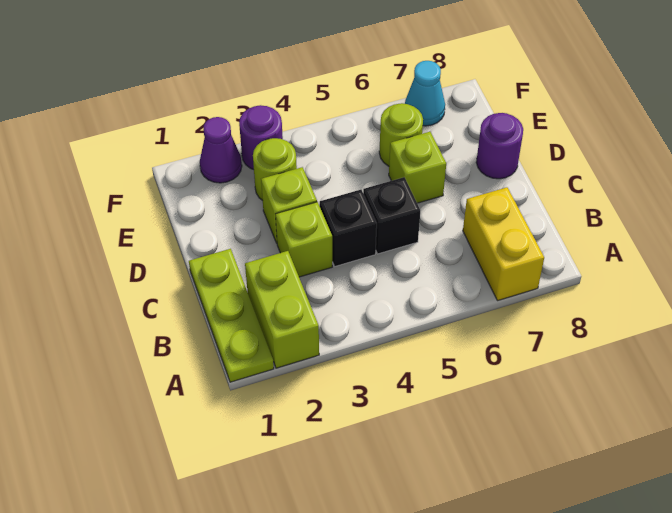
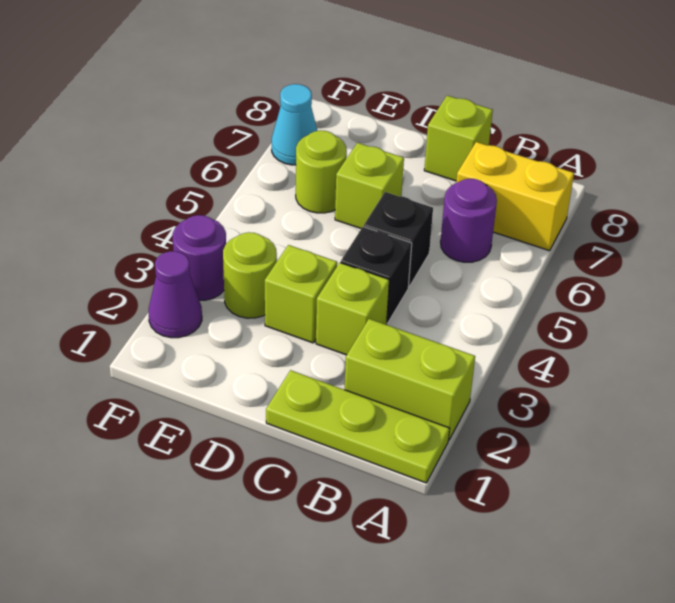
none -> lime 1x1 brick [424,96,493,181]
purple 1x1 round brick [476,113,523,179] -> purple 1x1 round brick moved to [441,179,497,262]

